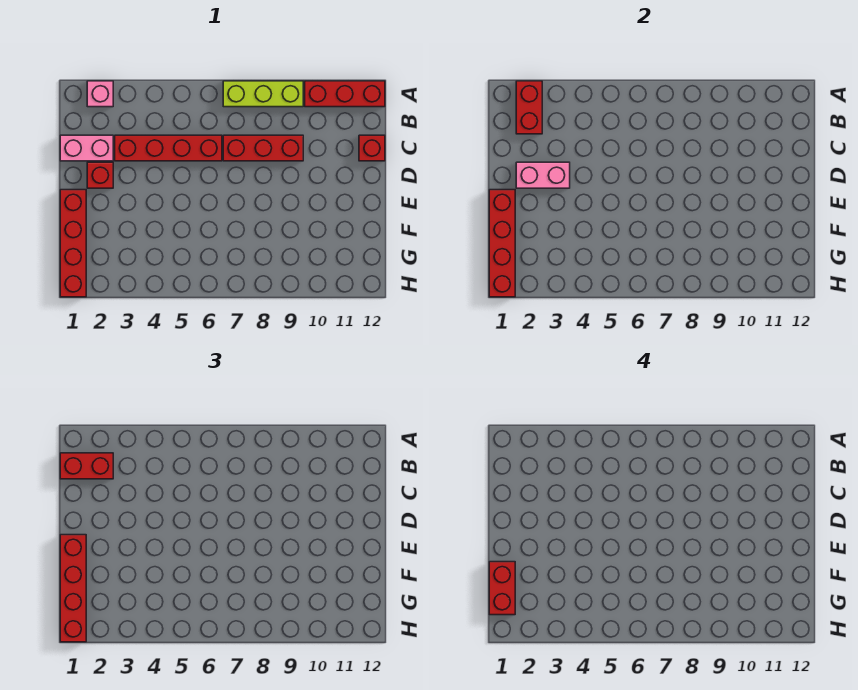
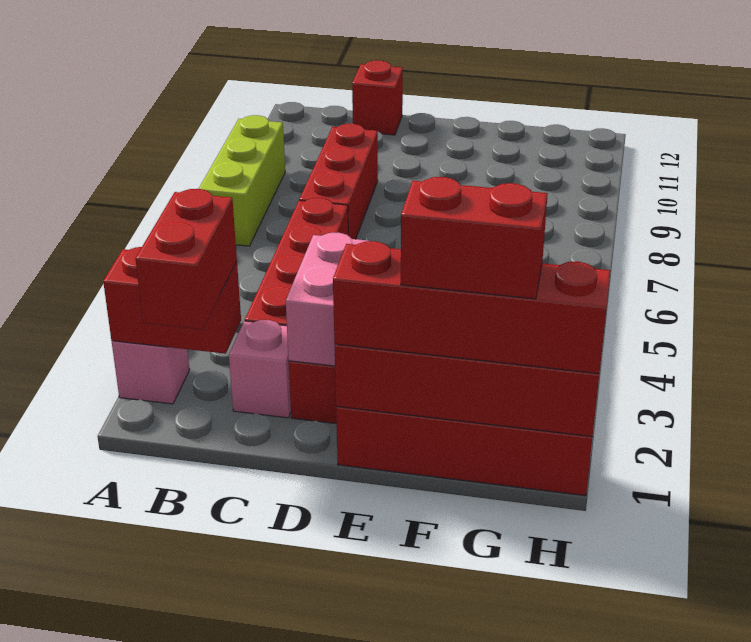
red 1x3 brick [305,81,385,107] -> none
pink 1x2 brick [60,135,113,161] -> pink 1x1 brick [229,320,291,418]

